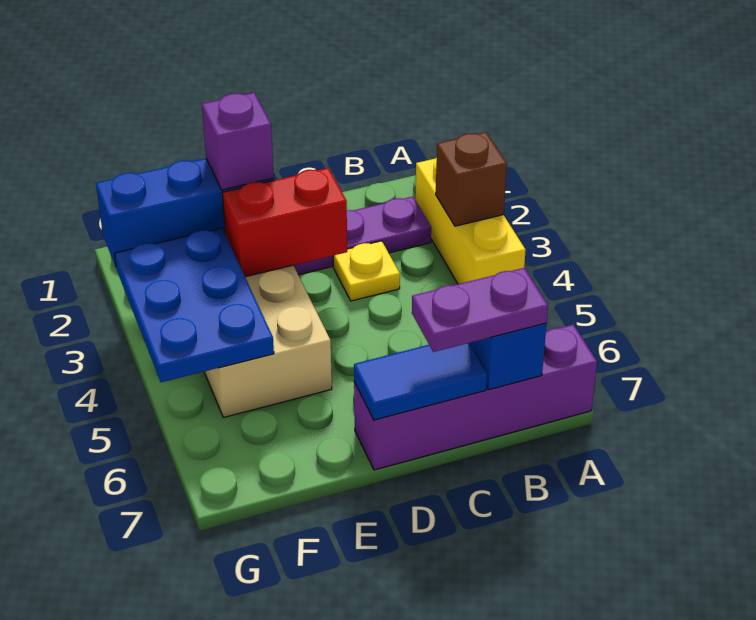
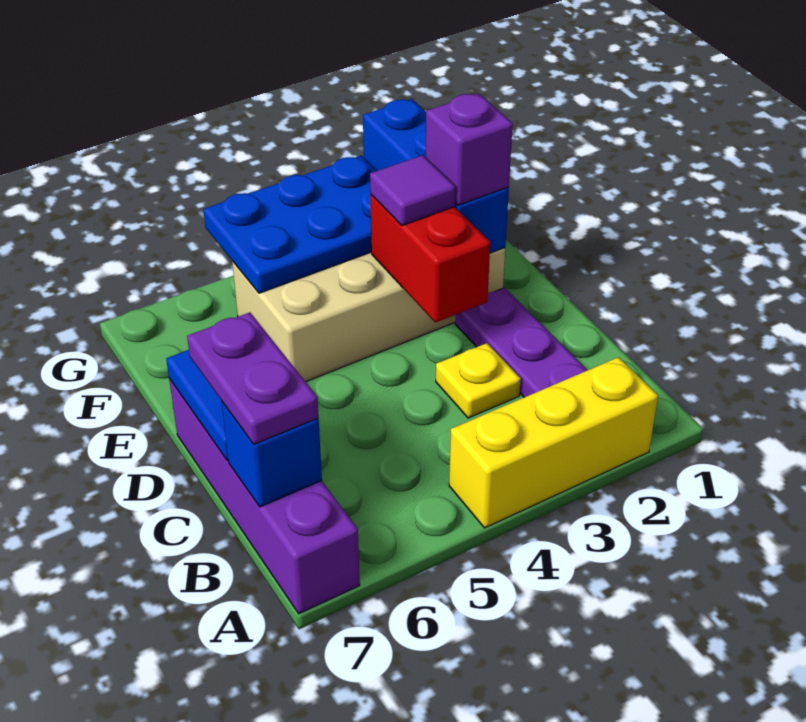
brown 1x1 brick [436,132,507,226] -> none
none -> purple 1x1 tile [370,155,455,226]

